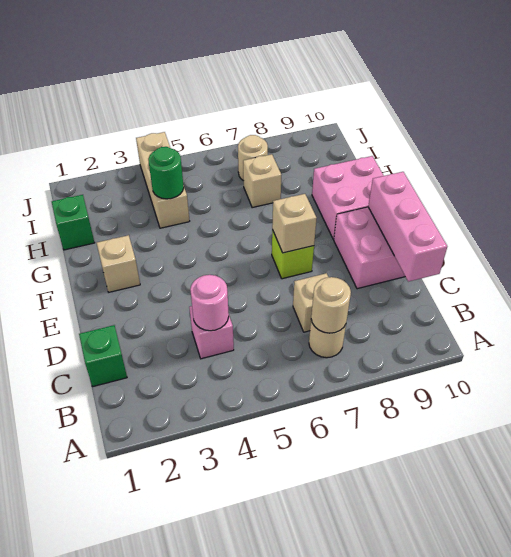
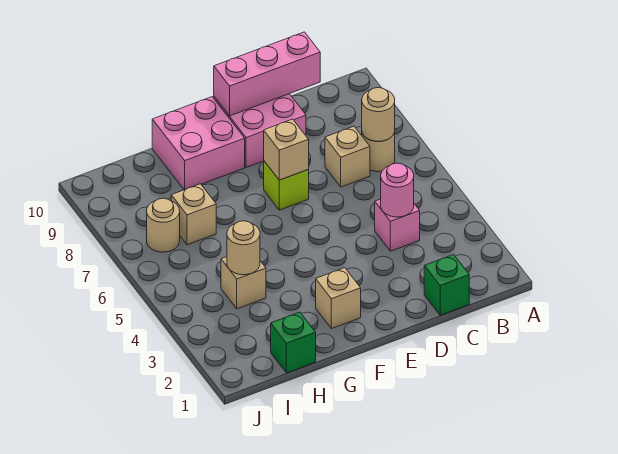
tan 1x3 brick [136,132,189,228] -> tan 1x1 brick [221,257,266,309]
green 1x1 round brick [148,147,184,199] -> tan 1x1 round brick [227,221,260,275]

